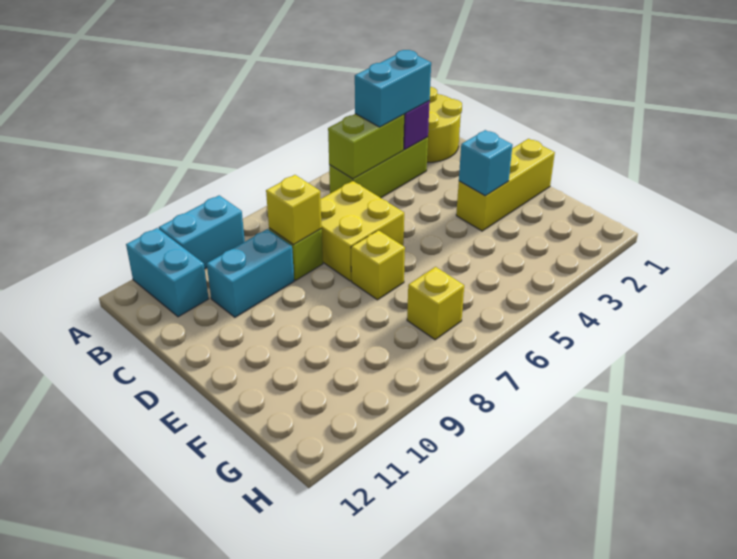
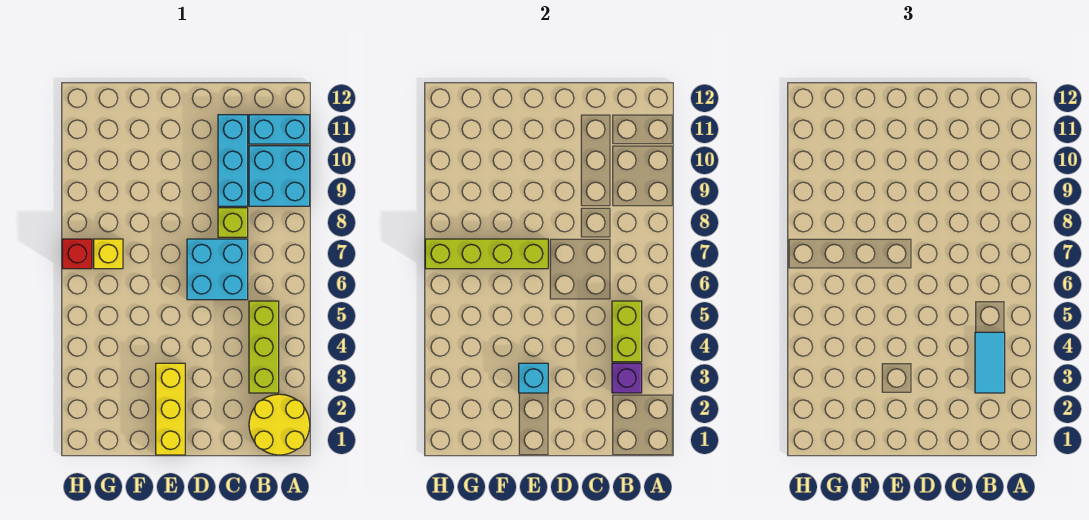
cyan 1x2 brick [159,195,245,269] -> cyan 2x2 brick [249,146,310,206]
cyan 1x2 brick [355,50,431,127] -> cyan 1x2 tile [975,332,1005,393]
yellow 2x2 brick [321,181,404,281] -> cyan 2x2 brick [187,239,248,300]
yellow 1x1 brick [266,175,322,245] -> none
cyan 1x2 brick [207,229,294,317] -> cyan 1x3 brick [218,115,248,206]
yellow 1x1 brick [351,230,405,300] -> none
none -> lime 1x4 brick [425,239,548,269]
none -> red 1x1 brick [62,239,92,269]

